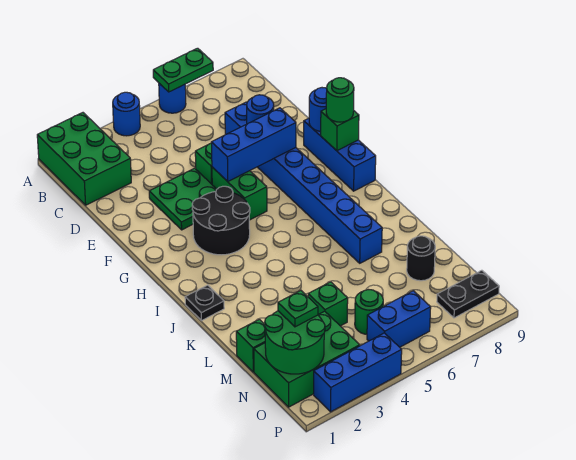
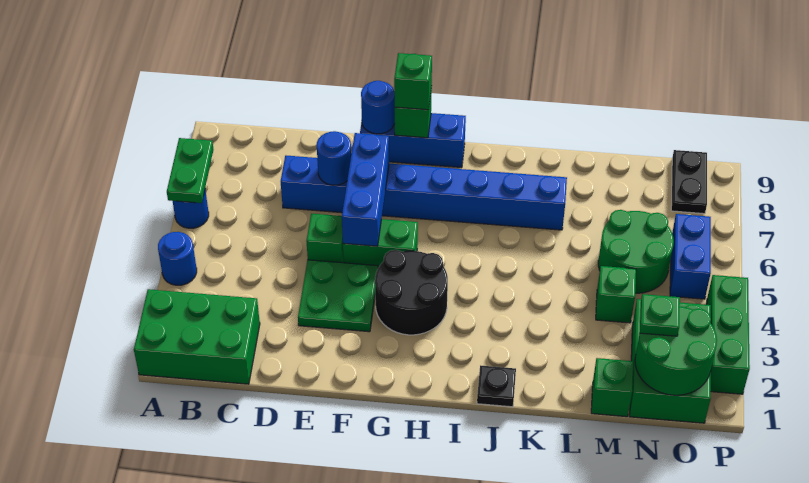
green 1x1 round brick [326,78,354,122] -> green 1x1 brick [394,53,432,110]
black 1x1 round brick [407,236,435,281] -> none
green 1x1 round brick [355,290,383,334] -> green 2x2 round brick [598,210,674,293]
blue 1x3 brick [314,333,402,412] -> green 1x3 brick [707,275,750,394]

